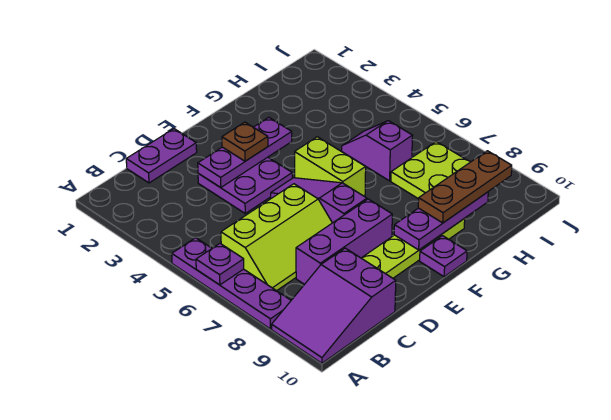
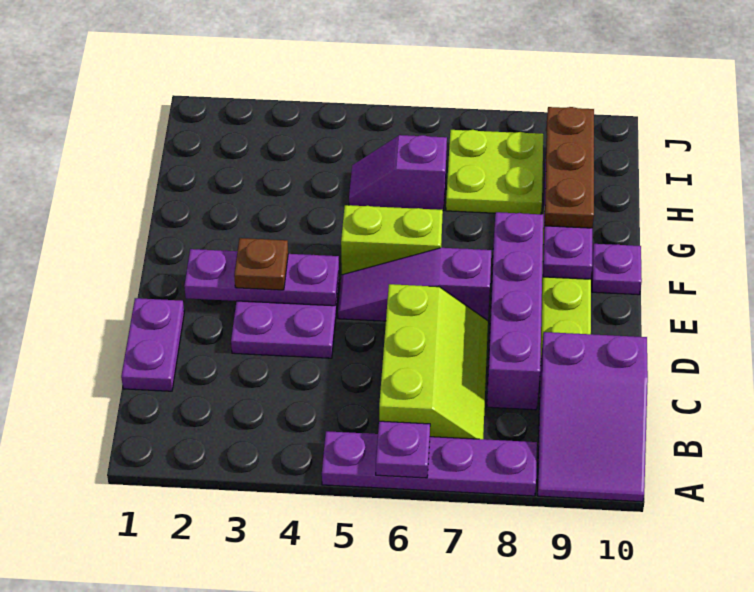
purple 1x3 brick [296,199,392,284] -> purple 1x4 brick [487,212,543,410]
purple 1x3 plate [198,117,292,188] -> purple 1x3 plate turned to [184,249,339,306]

